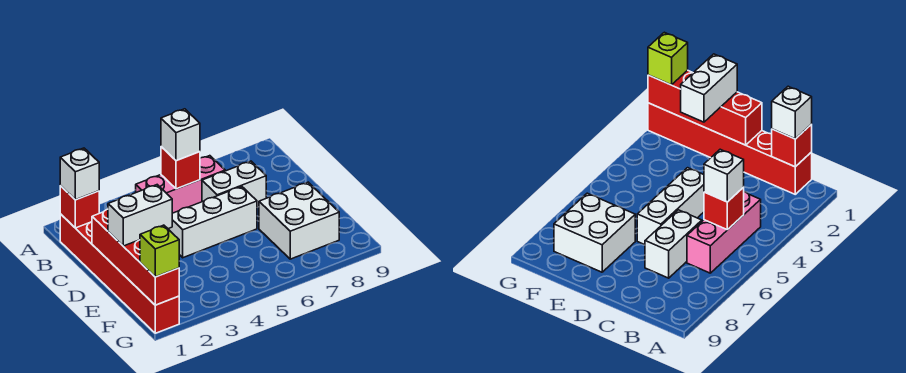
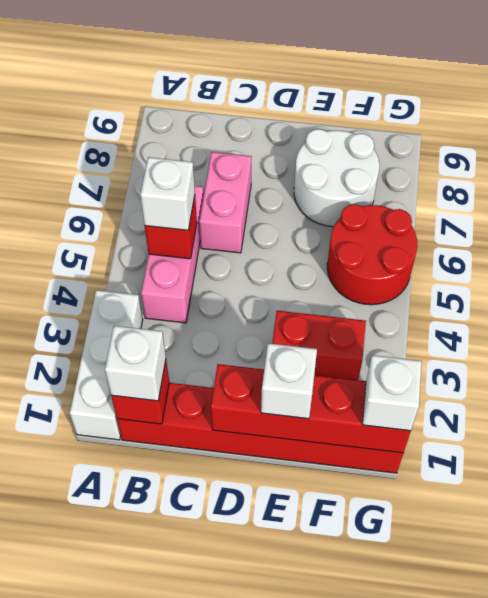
white 1x2 brick [202,161,266,207] -> pink 1x2 brick [199,152,252,253]
white 1x3 brick [169,186,257,258] -> white 1x3 brick moved to [70,290,143,440]
white 1x2 brick [108,185,172,246] -> white 1x1 brick [261,343,317,419]
none -> red 1x2 brick [272,311,366,380]
white 2x2 brick [259,182,339,259] -> white 2x2 round brick [294,129,379,227]
none -> red 2x2 round brick [327,204,417,305]
lime 1x1 brick [140,225,179,277] -> white 1x1 brick [362,355,422,431]

